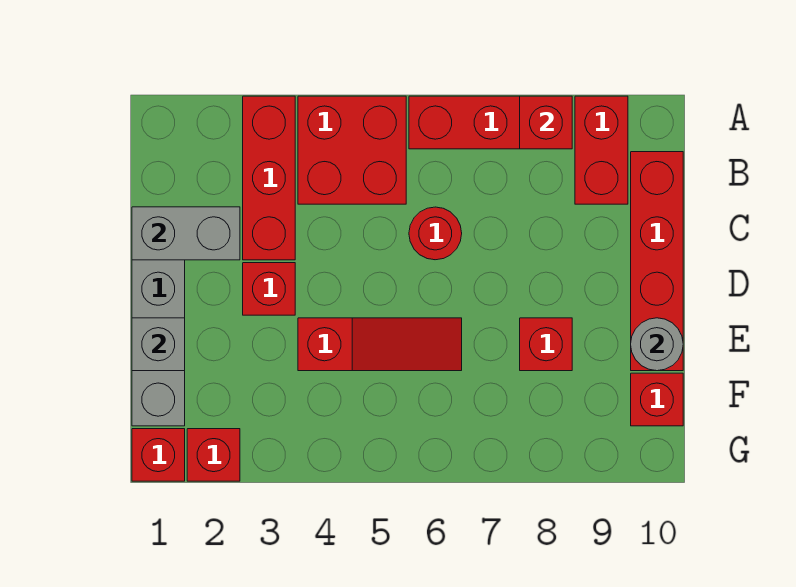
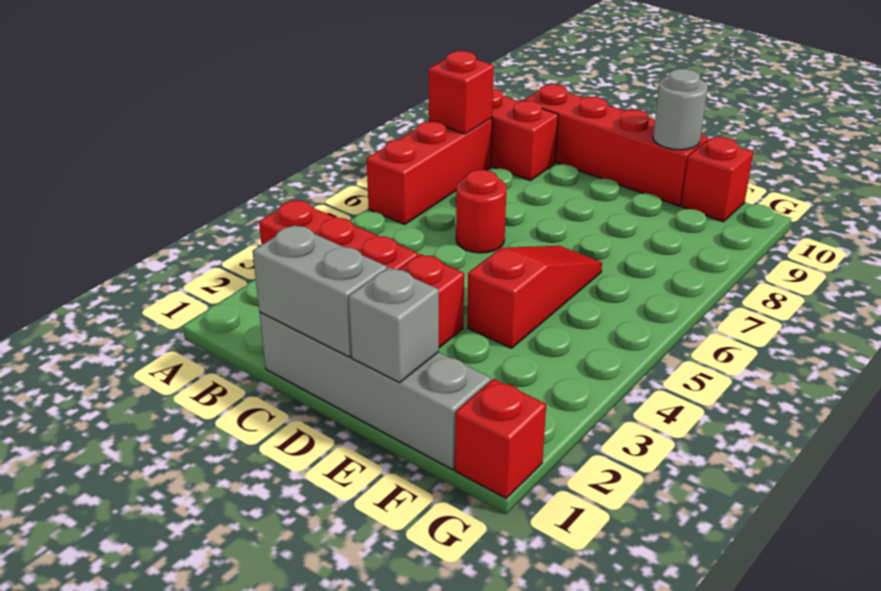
red 2x2 brick [298,96,406,204] -> none
grey 1x2 brick [132,207,240,260] -> grey 1x2 brick turned to [253,225,387,357]
red 1x1 brick [520,318,572,371] -> none
red 1x1 brick [187,429,240,481] -> none

